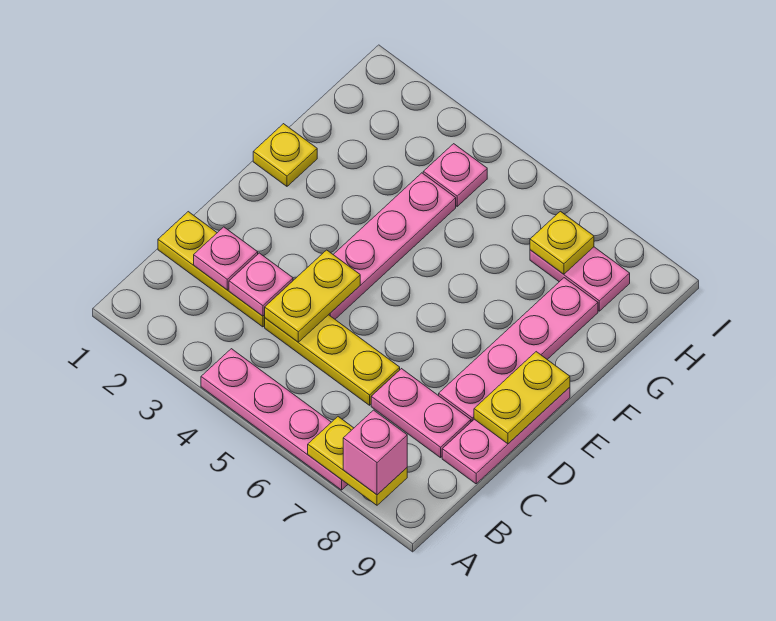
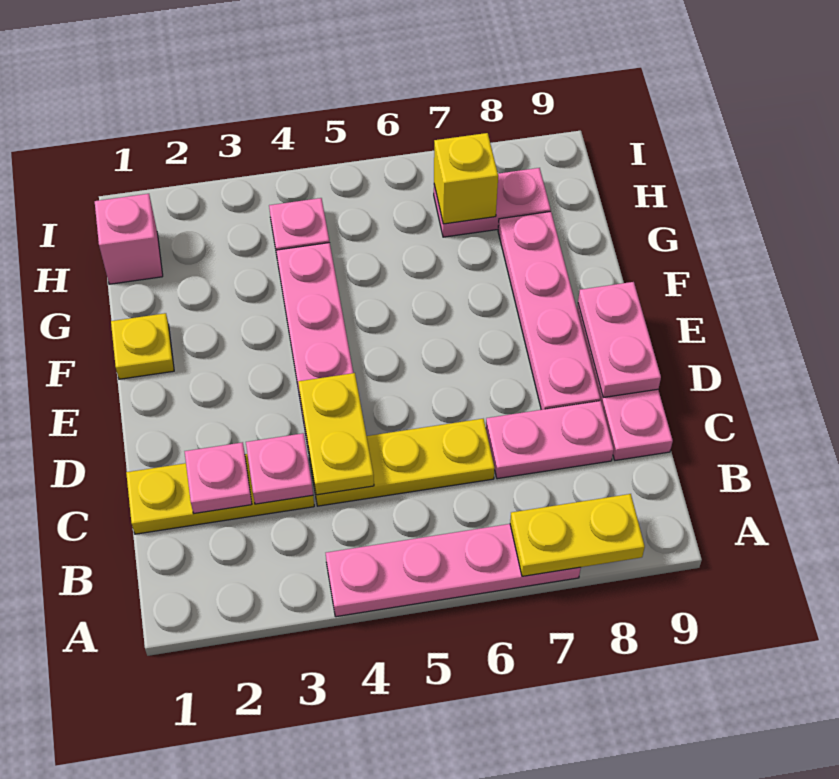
pink 1x1 brick [343,410,407,495] -> pink 1x1 brick moved to [95,194,163,284]
yellow 1x2 plate [474,352,570,444] -> pink 1x2 plate [578,282,661,398]
yellow 1x1 plate [530,211,594,274] -> yellow 1x1 brick [434,133,498,224]

